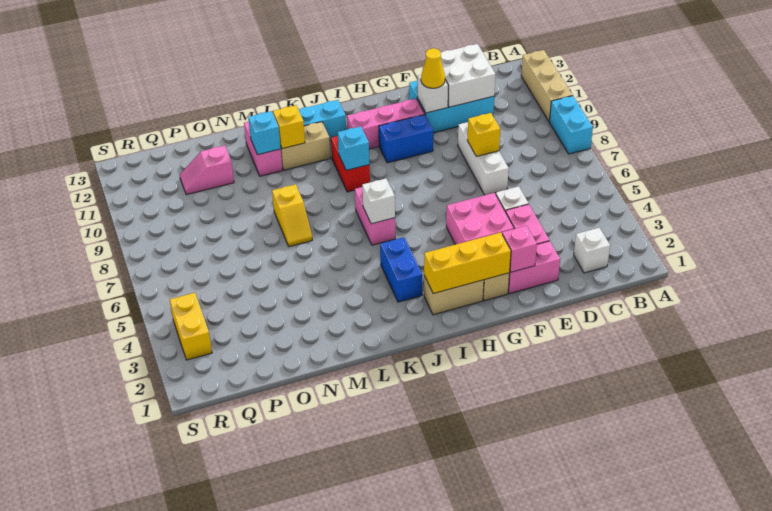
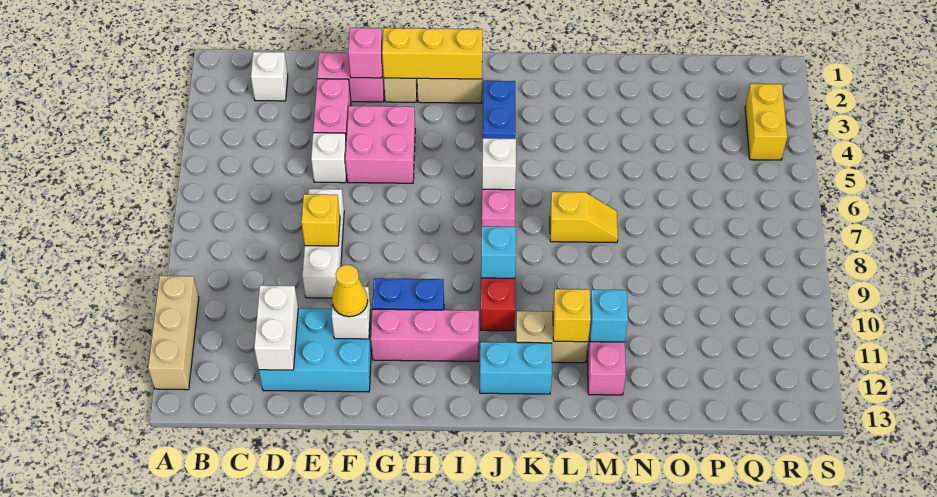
cyan 1x2 brick [549,96,593,154] -> none
white 2x2 brick [441,44,495,107] -> white 1x2 brick [254,285,298,370]
yellow 1x2 slope [272,184,312,247] -> yellow 1x2 slope turned to [550,192,618,243]
pink 1x2 slope [180,145,234,195] -> none

